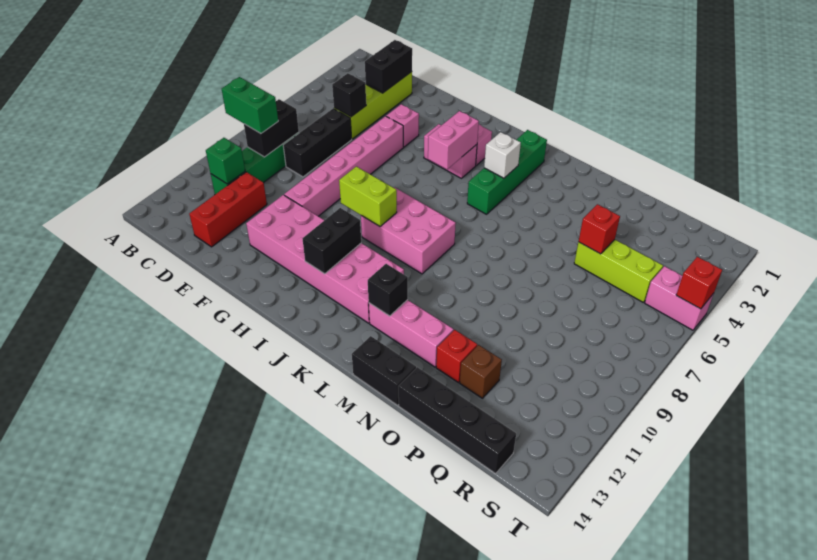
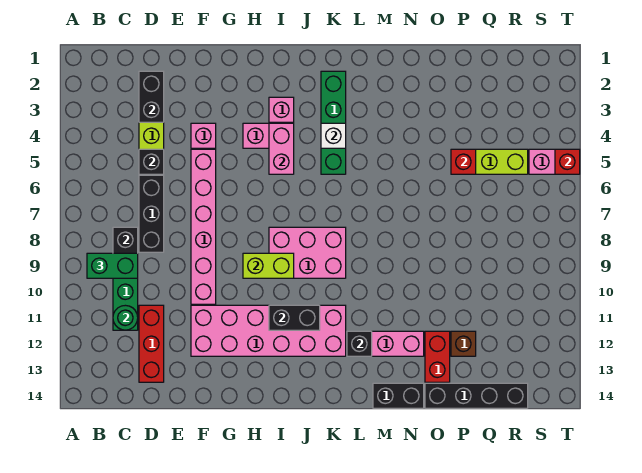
green 1x1 brick [206,138,245,184] -> green 1x1 round brick [113,305,138,330]
black 1x2 brick [303,208,361,274] -> black 1x2 brick turned to [269,305,320,330]
red 1x1 brick [436,330,477,383] -> red 1x2 brick [425,331,450,382]

